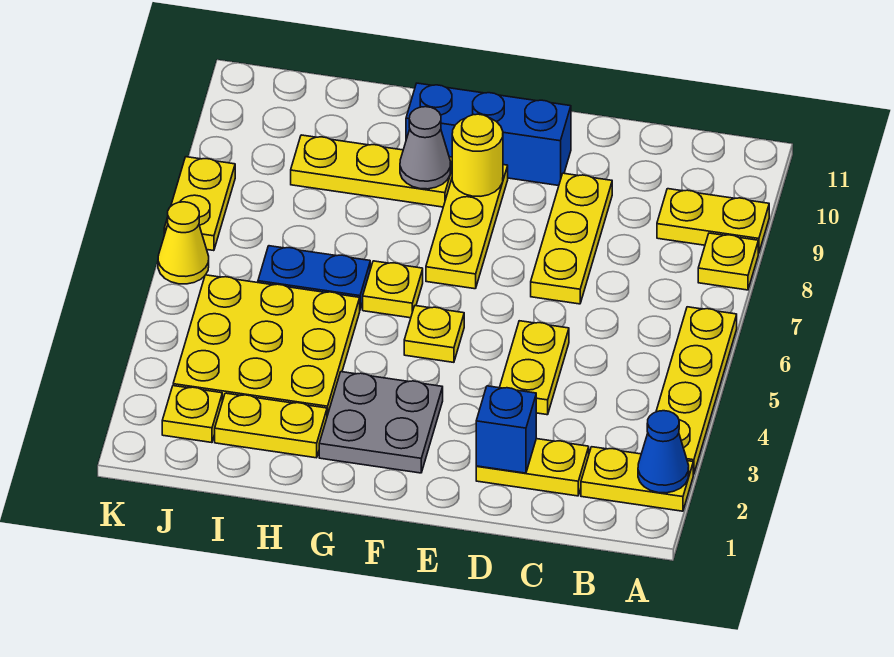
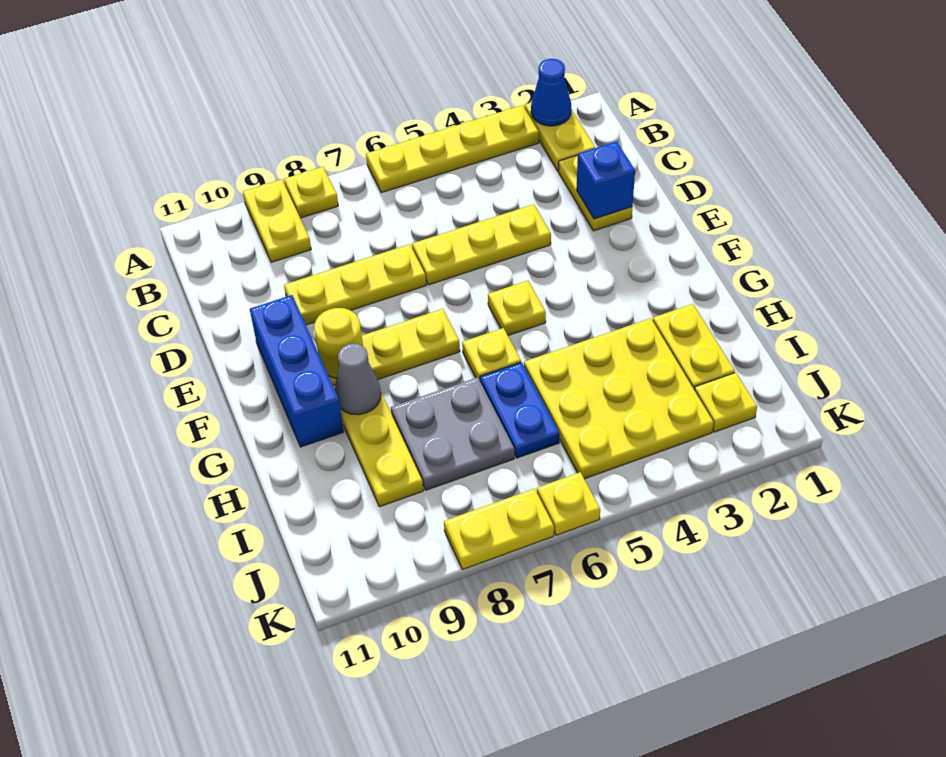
yellow 1x2 plate [500,321,569,415] -> yellow 1x3 plate [412,204,551,285]
grey 2x2 plate [319,372,443,473] -> grey 2x2 plate moved to [391,377,514,490]
yellow 1x1 cone [158,202,209,284] -> yellow 1x1 plate [537,472,600,535]

